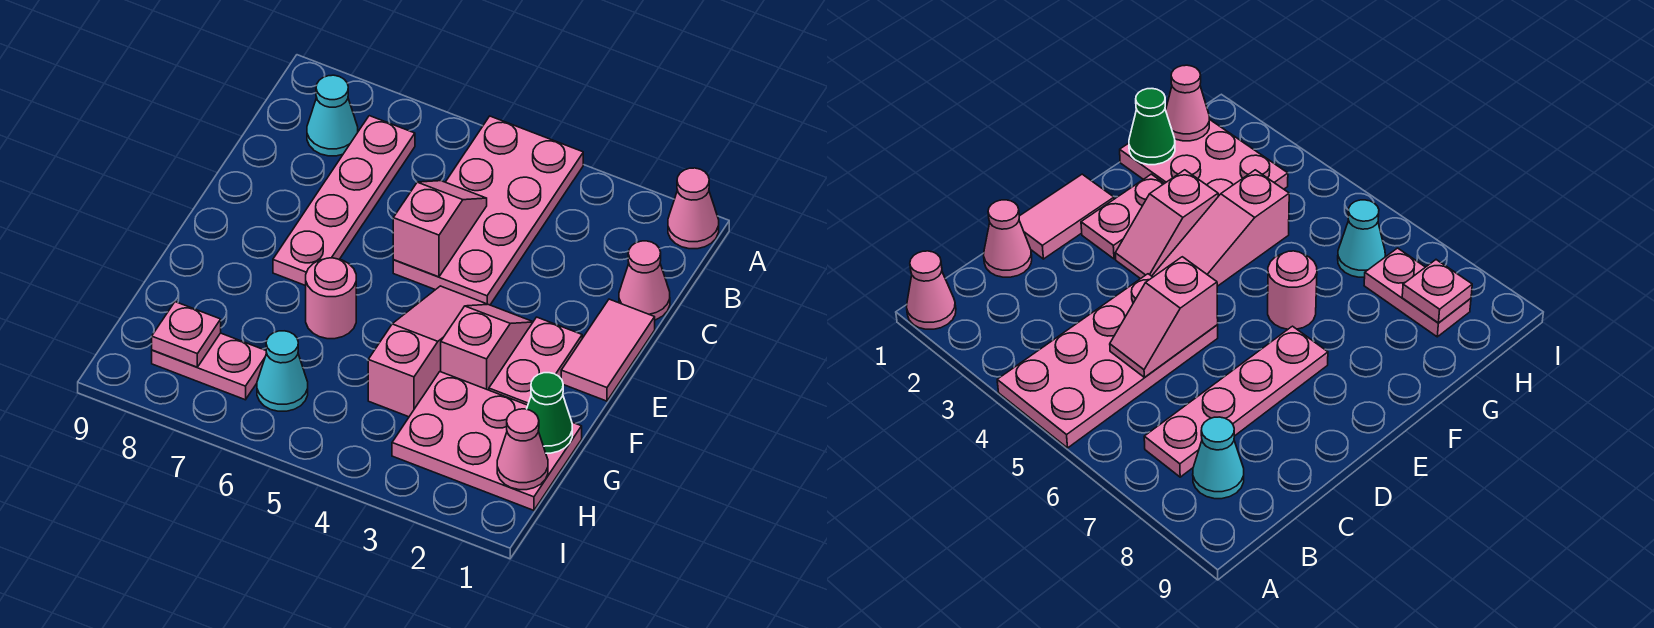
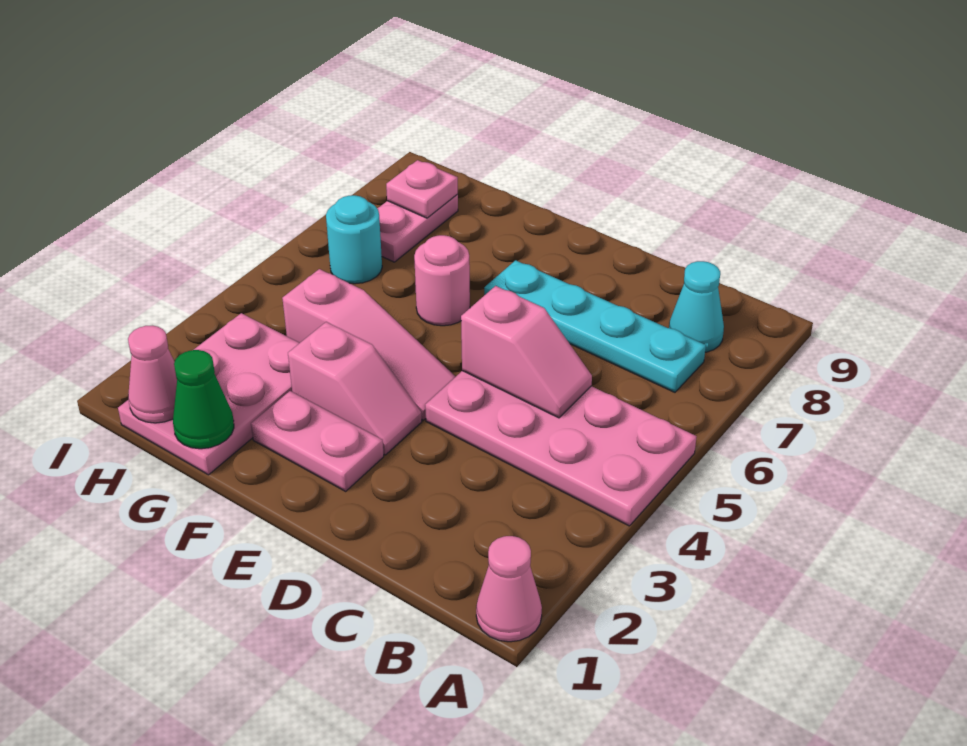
pink 1x4 plate [273,116,415,286] -> cyan 1x4 plate [484,260,706,392]
pink 1x1 cone [619,241,670,320] -> none
pink 1x2 tile [561,299,655,401] -> none
cyan 1x1 cone [257,331,308,411] -> cyan 1x1 round brick [326,195,382,284]

